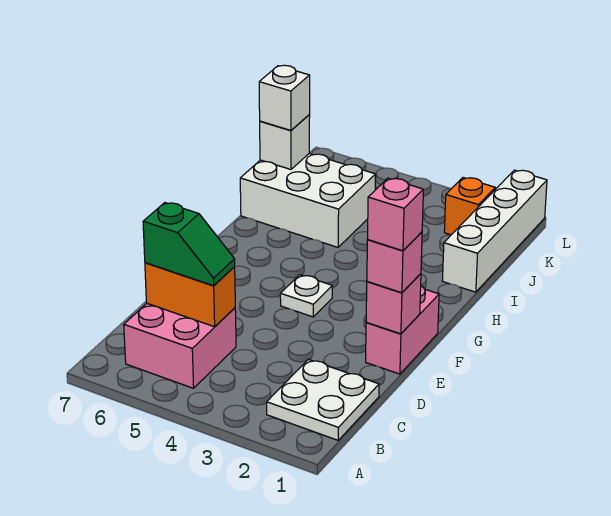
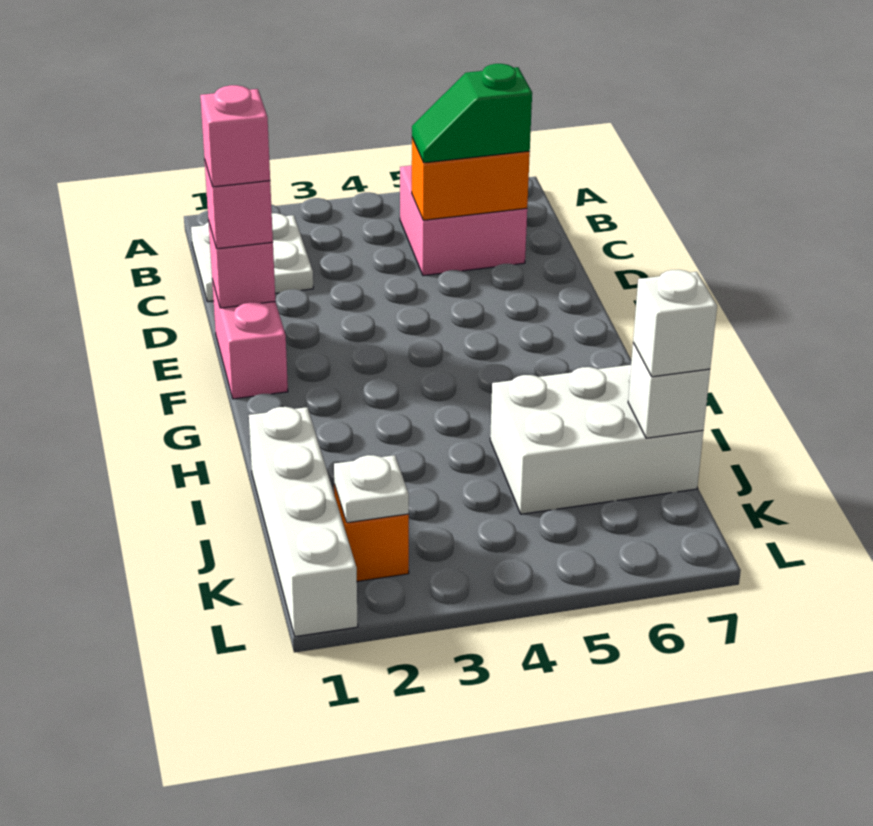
white 1x1 plate [280,275,332,317] -> white 1x1 plate moved to [334,455,409,523]

